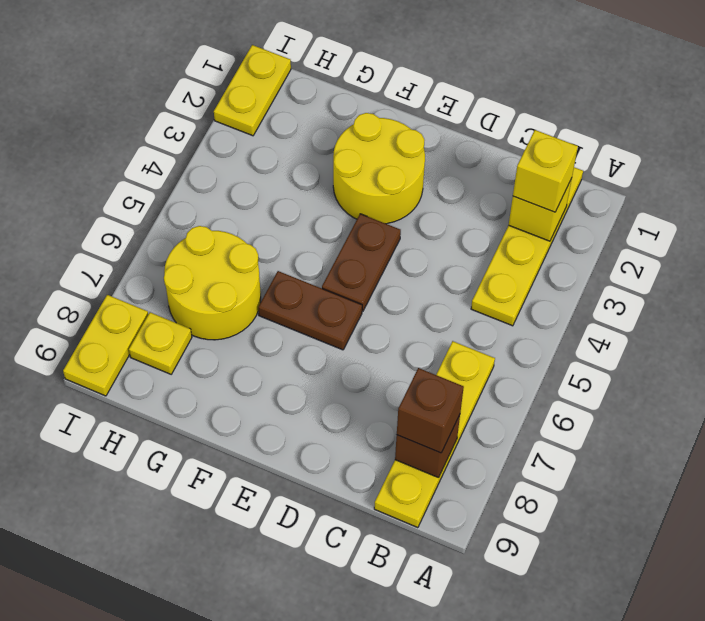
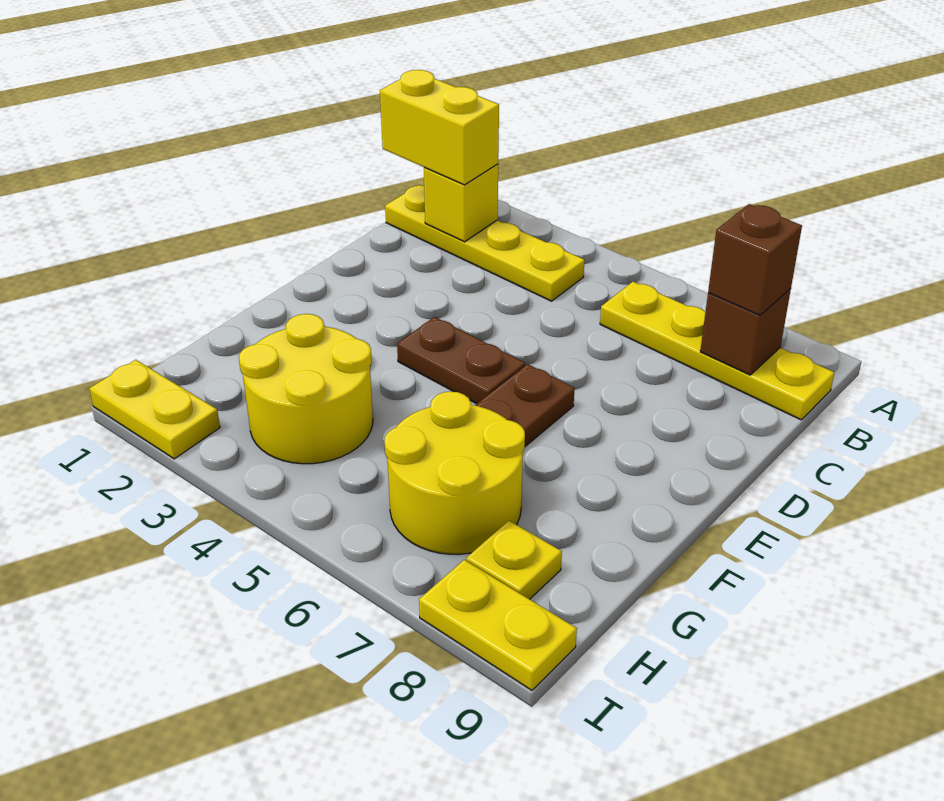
yellow 1x1 brick [513,130,578,212] -> yellow 1x2 brick [380,70,499,185]
yellow 2x2 round brick [333,113,425,224] -> yellow 2x2 round brick moved to [239,314,373,464]

